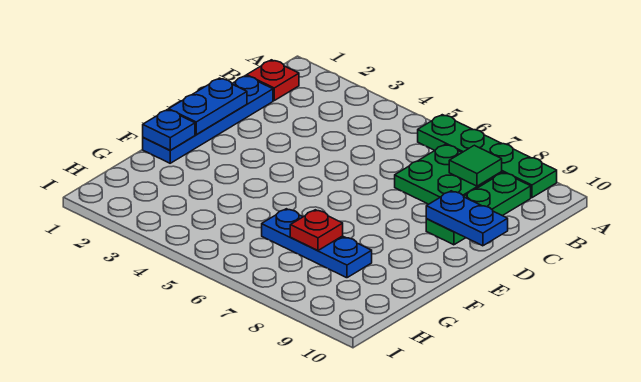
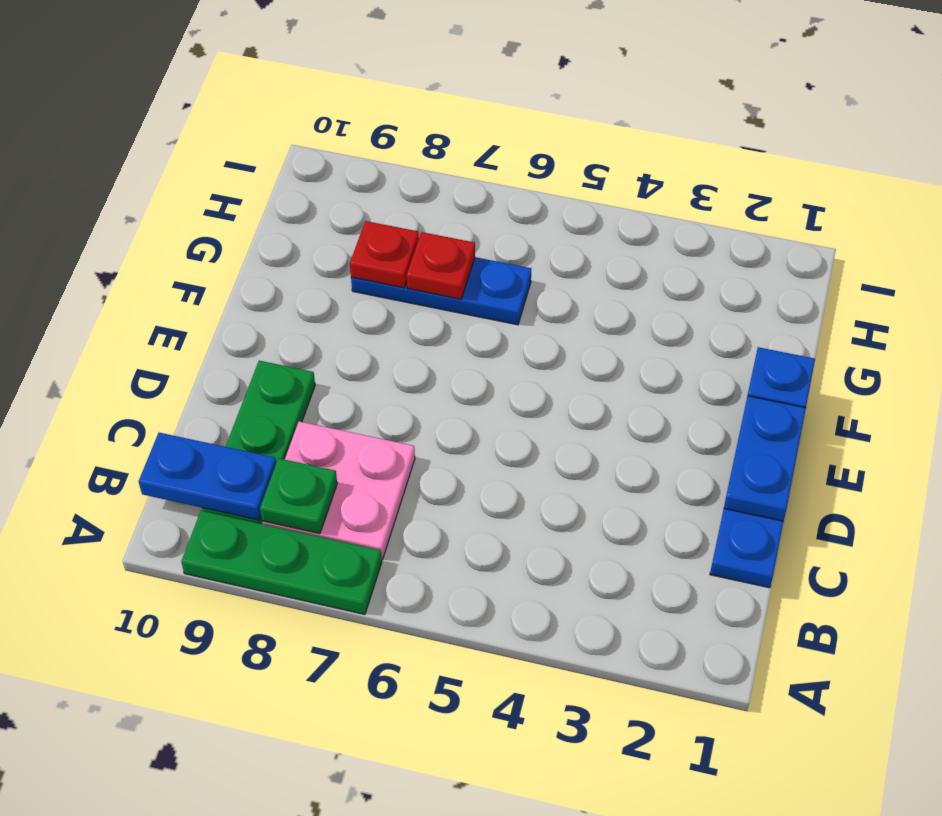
green 1x4 plate [418,115,557,198] -> green 1x3 plate [181,511,382,614]
red 1x1 plate [247,60,299,100] -> red 1x1 plate moved to [350,221,419,288]
green 2x2 plate [395,144,502,204] -> pink 2x2 plate [262,421,415,560]
green 1x1 tile [449,145,502,186] -> green 1x1 plate [260,458,337,534]
blue 1x2 plate [426,191,508,246] -> blue 1x2 plate moved to [139,433,276,520]

